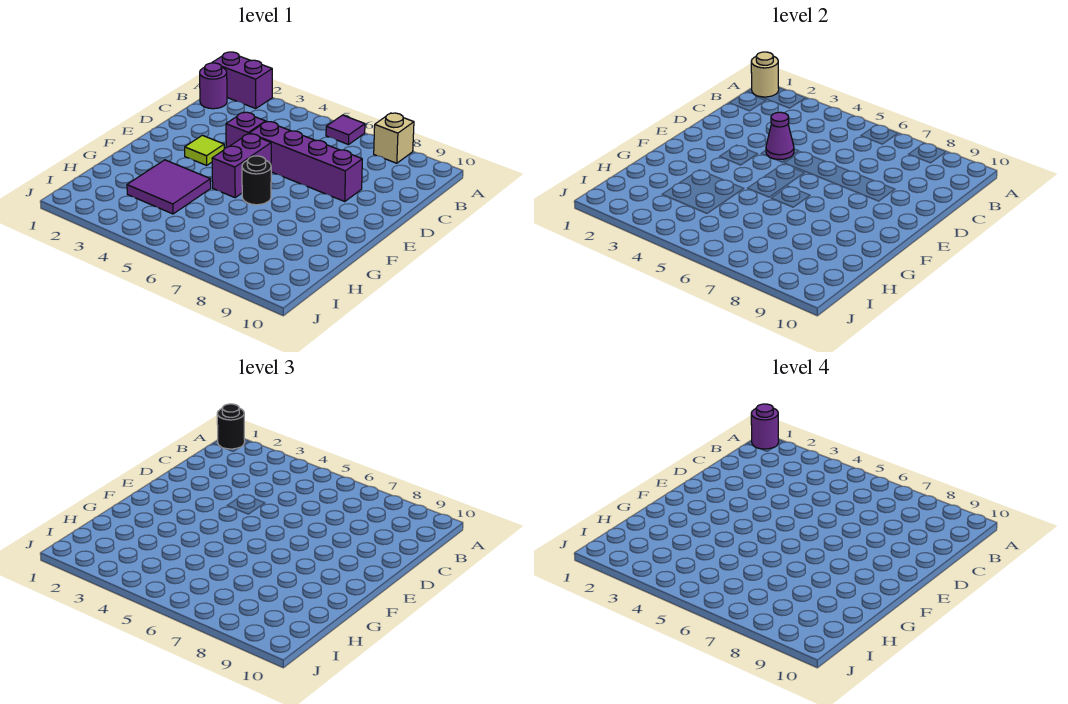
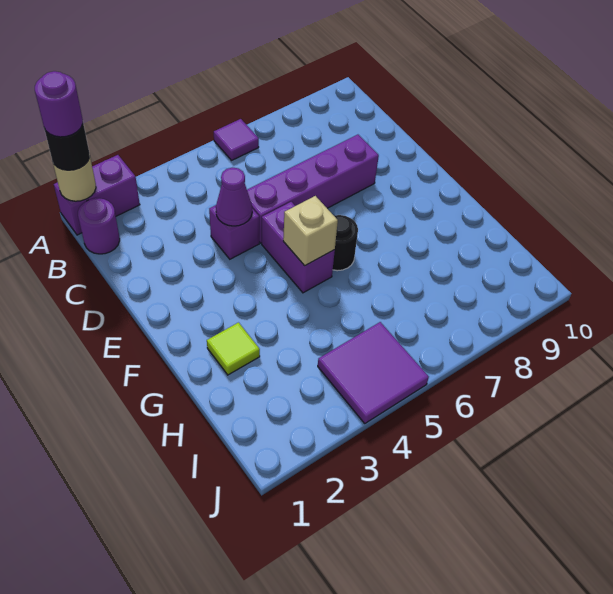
tan 1x1 brick [374,113,414,163] -> tan 1x1 brick moved to [283,196,338,266]
lime 1x1 tile [185,135,224,165] -> lime 1x1 tile moved to [207,323,260,375]
purple 2x2 tile [127,160,211,214] -> purple 2x2 tile moved to [318,322,429,423]

